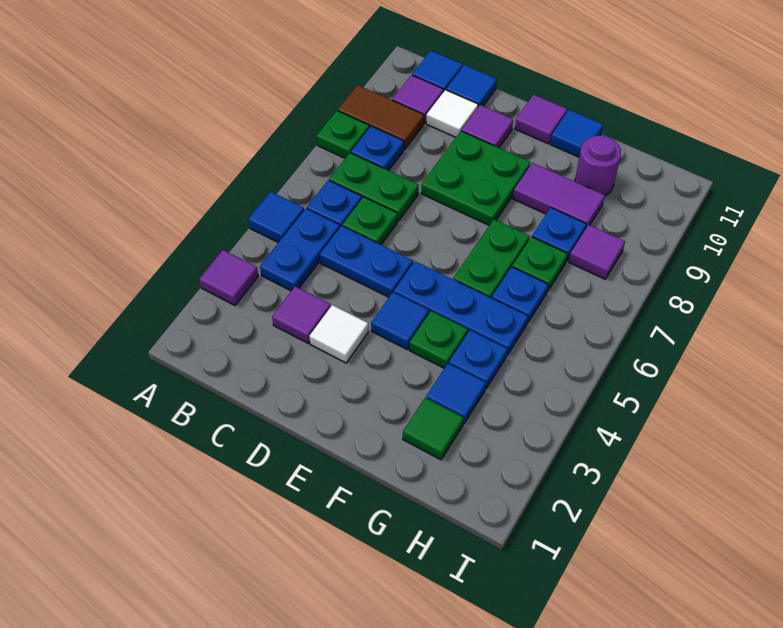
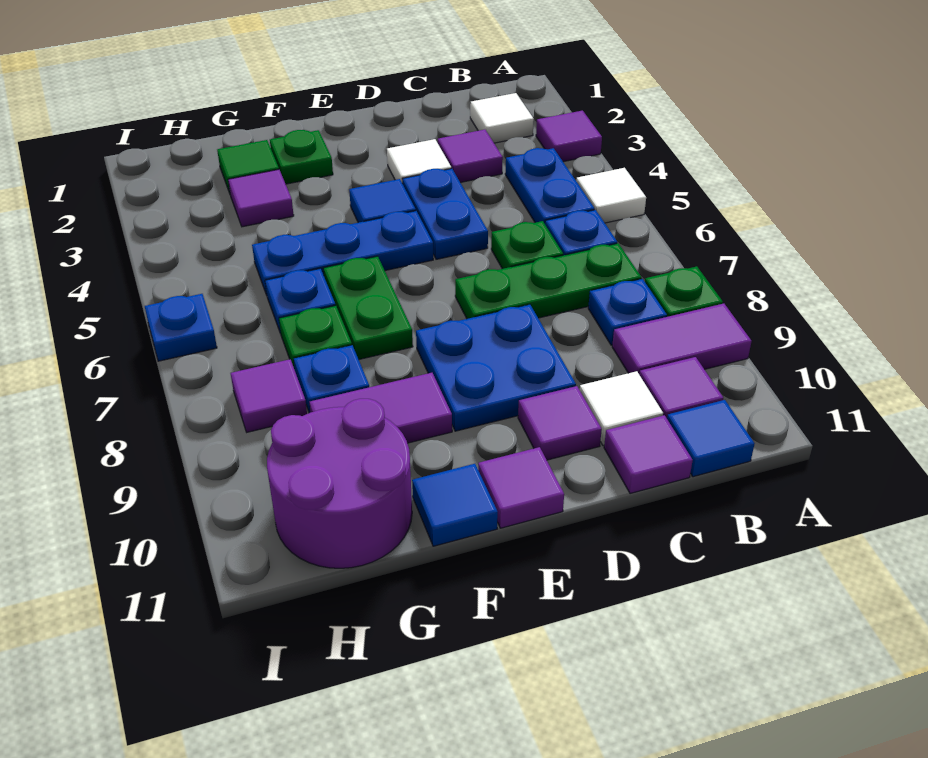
blue 1x1 tile [248,192,304,243] -> white 1x1 tile [576,168,646,223]
brown 1x2 tile [338,85,424,150] -> purple 1x2 tile [612,304,752,374]
none -> white 1x1 tile [470,93,534,143]
green 1x2 plate [329,153,419,221] -> green 1x3 plate [455,243,641,319]
blue 1x2 plate [320,226,413,297] -> blue 1x2 plate turned to [403,169,488,259]
blue 1x1 tile [446,65,497,107] -> purple 1x1 tile [604,415,693,494]
green 2x2 plate [421,131,531,225] -> blue 2x2 plate [416,305,576,431]
green 1x1 plate [409,311,468,368] -> green 1x1 plate moved to [270,130,333,184]
blue 1x1 tile [426,363,486,424] -> purple 1x1 tile [228,170,294,227]
blue 1x1 plate [449,330,507,389] -> blue 1x1 plate moved to [145,294,217,361]
purple 1x1 round brick [575,135,621,196] -> purple 2x2 round brick [267,399,412,568]

